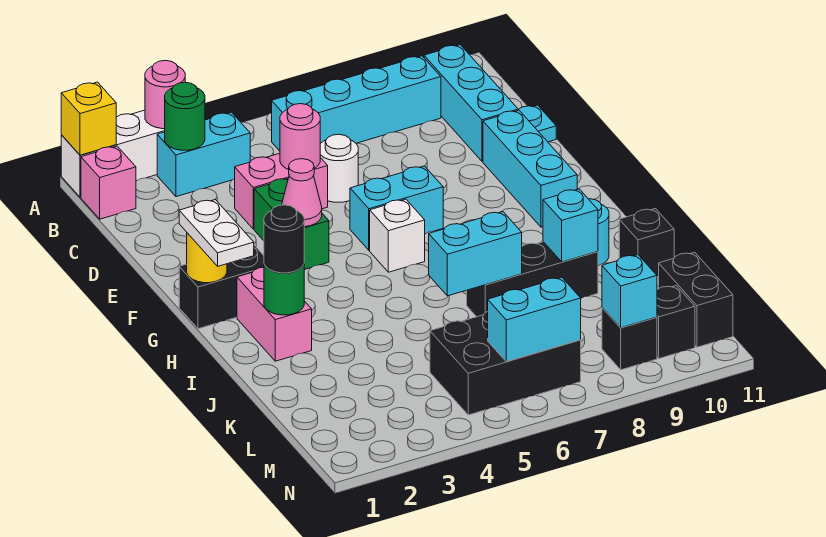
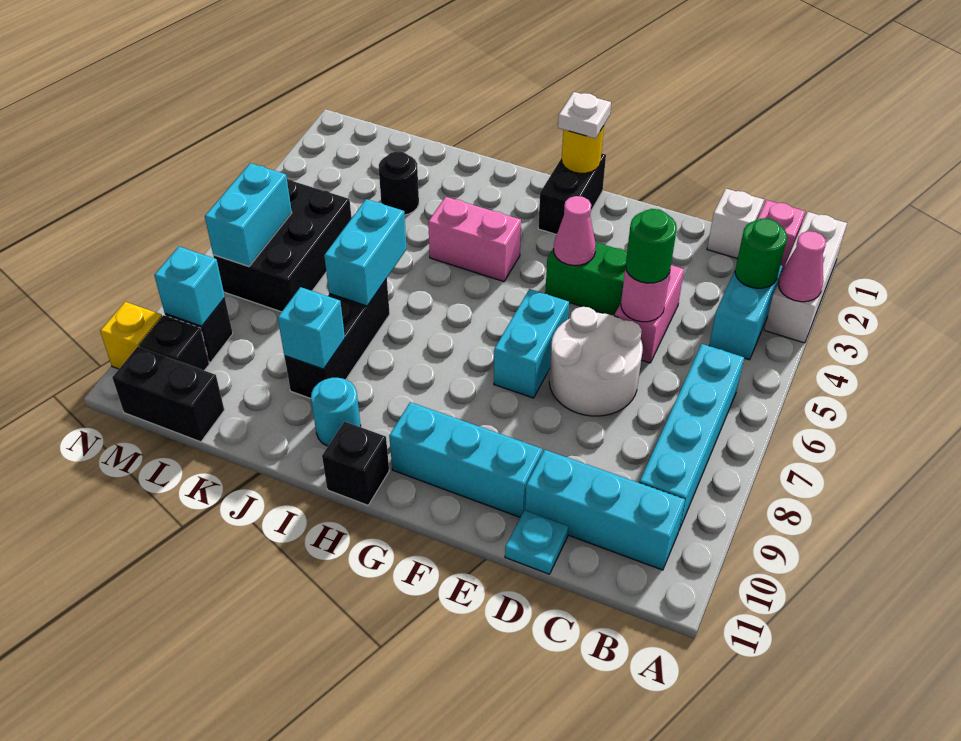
yellow 1x1 brick [61,82,116,155] -> yellow 1x1 brick moved to [100,302,162,369]
pink 1x1 round brick [145,60,185,129] -> pink 1x1 cone [778,231,826,302]
white 1x1 round brick [320,134,358,202] -> white 2x2 round brick [549,307,643,416]
white 1x2 plate [179,199,254,266] -> white 1x1 plate [558,92,611,138]
white 1x1 brick [370,199,425,272] -> white 1x1 brick moved to [707,189,764,259]
pink 1x2 brick [237,267,312,361] -> pink 1x2 brick moved to [428,197,521,282]
green 1x1 round brick [264,265,304,315] -> green 1x1 round brick moved to [626,209,677,283]
black 1x1 round brick [264,205,304,273] -> black 1x1 round brick moved to [379,151,419,215]
black 1x1 brick [619,209,674,276] -> black 1x1 brick moved to [322,421,389,505]

